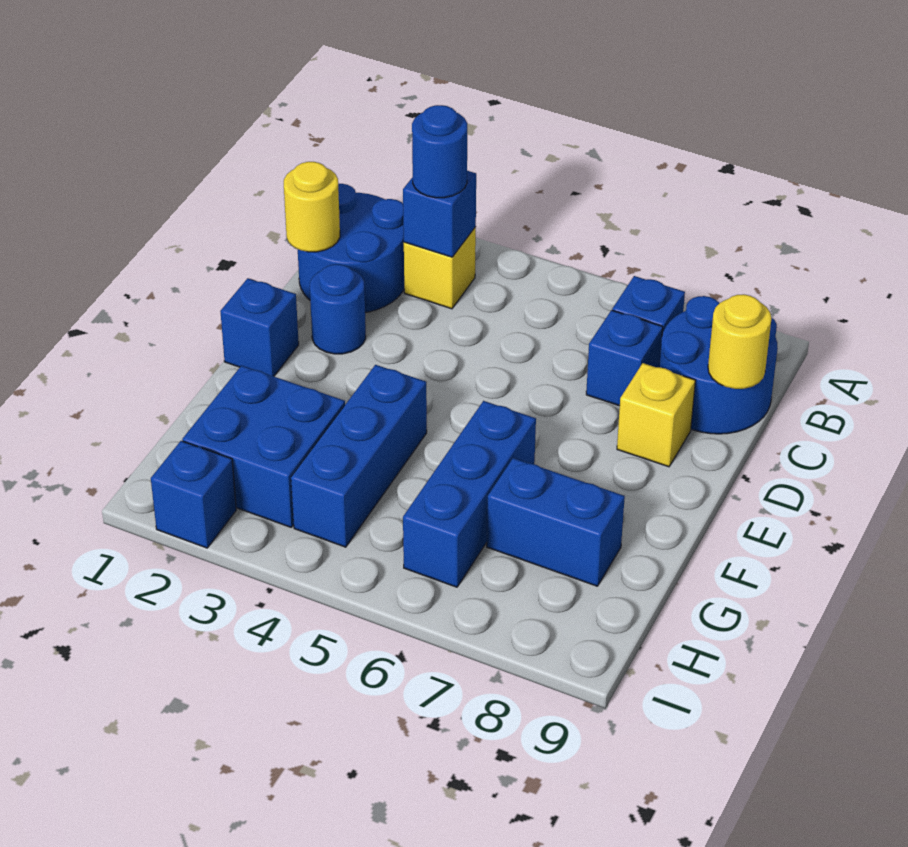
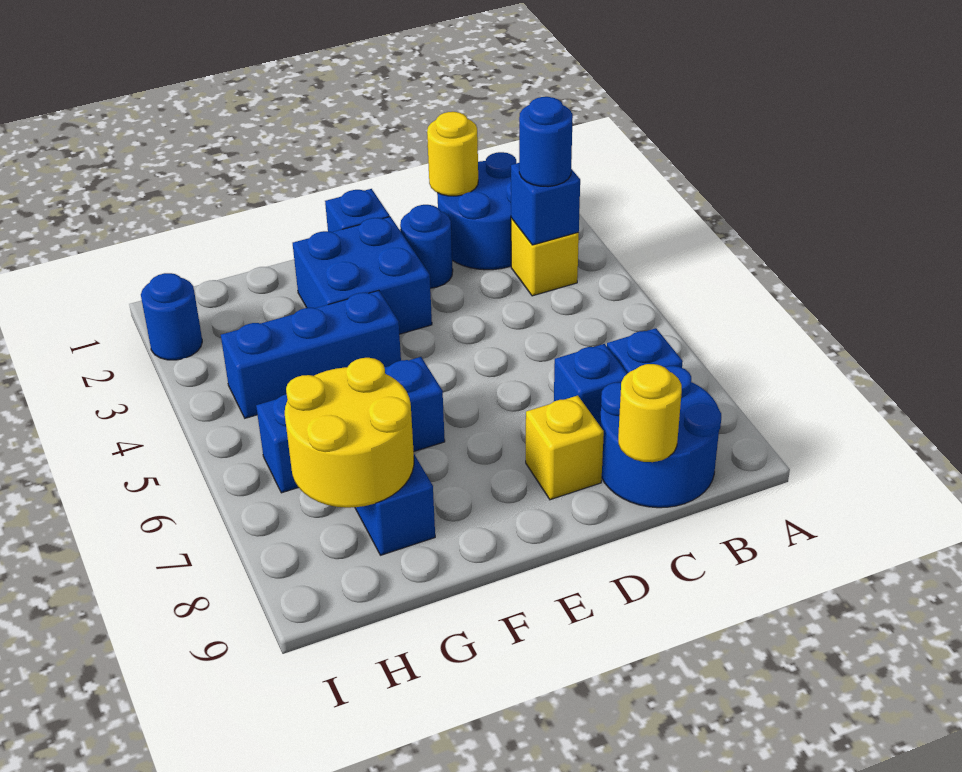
blue 2x2 brick [182,366,345,527] -> blue 2x2 brick moved to [293,217,432,334]
none -> yellow 2x2 round brick [285,358,414,508]
blue 1x1 brick [151,441,236,548] -> blue 1x1 round brick [141,273,202,360]

